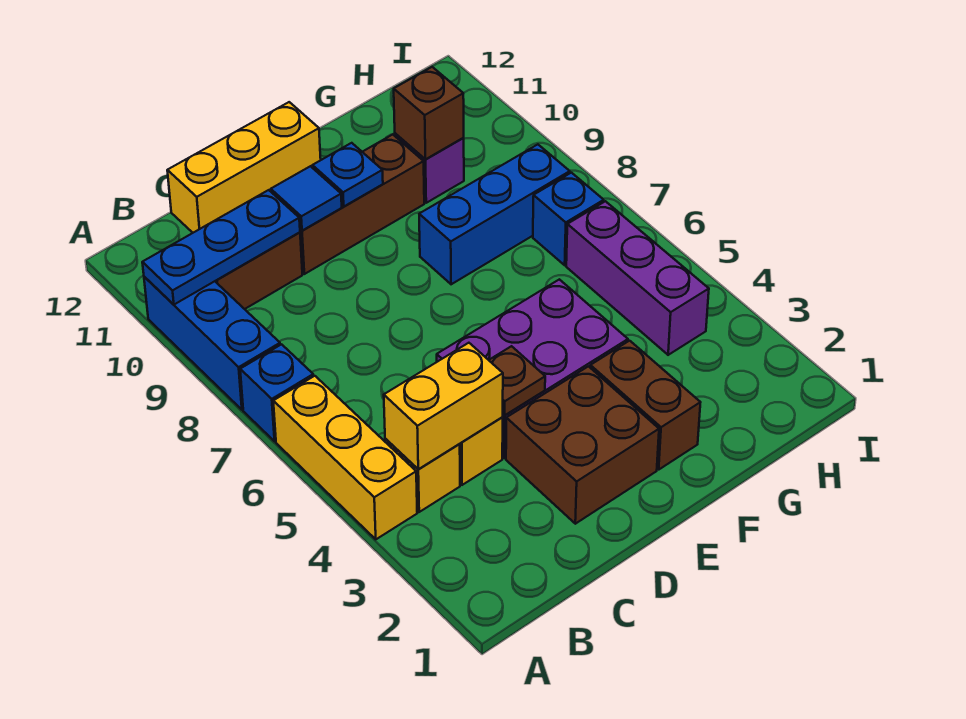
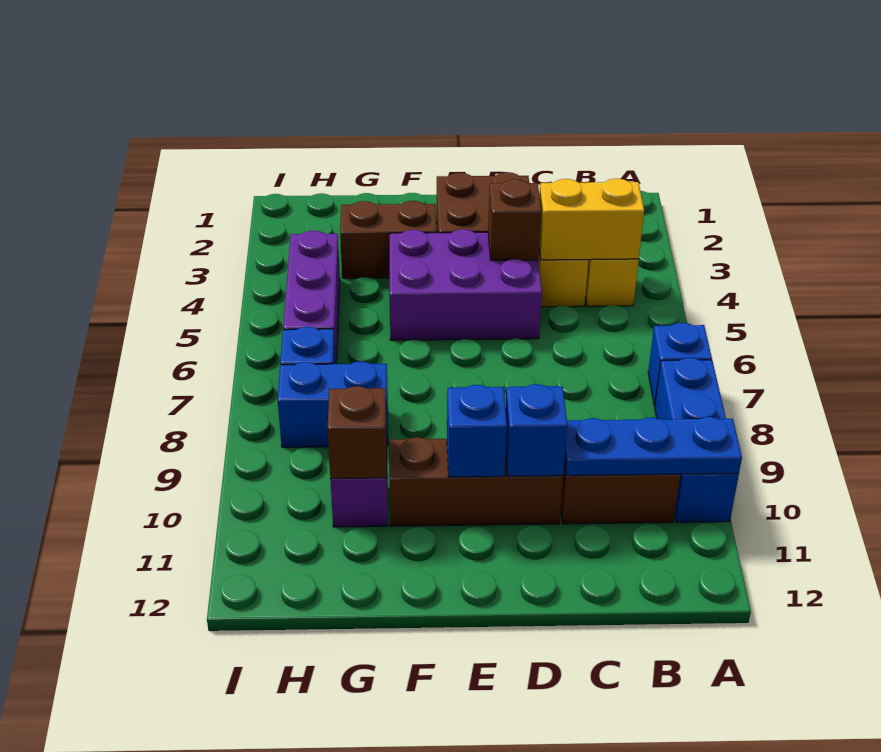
yellow 1x3 brick [273,376,417,539] -> none
yellow 1x3 brick [167,102,321,233] -> none
brown 1x1 plate [489,346,545,415] -> brown 1x1 brick [488,179,541,260]
blue 1x1 tile [271,166,342,231] -> blue 1x1 brick [506,384,567,476]
blue 1x1 plate [313,143,383,206] -> blue 1x1 brick [447,385,507,477]
brown 1x2 brick [590,341,701,469] -> brown 1x2 brick turned to [340,201,436,278]
blue 1x3 brick [419,144,570,284] -> blue 1x2 brick [278,362,388,447]

